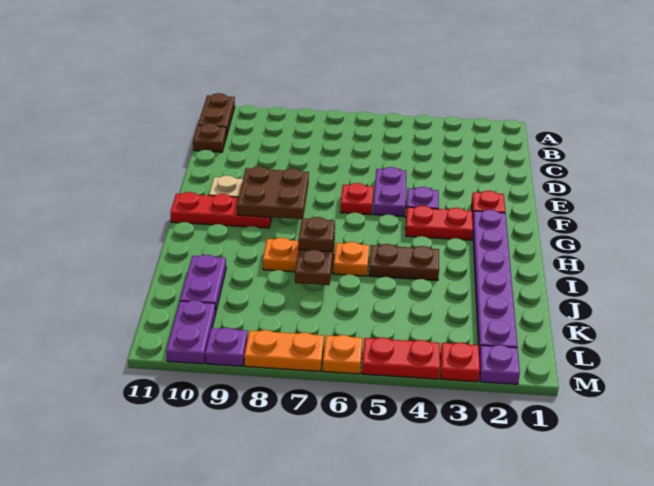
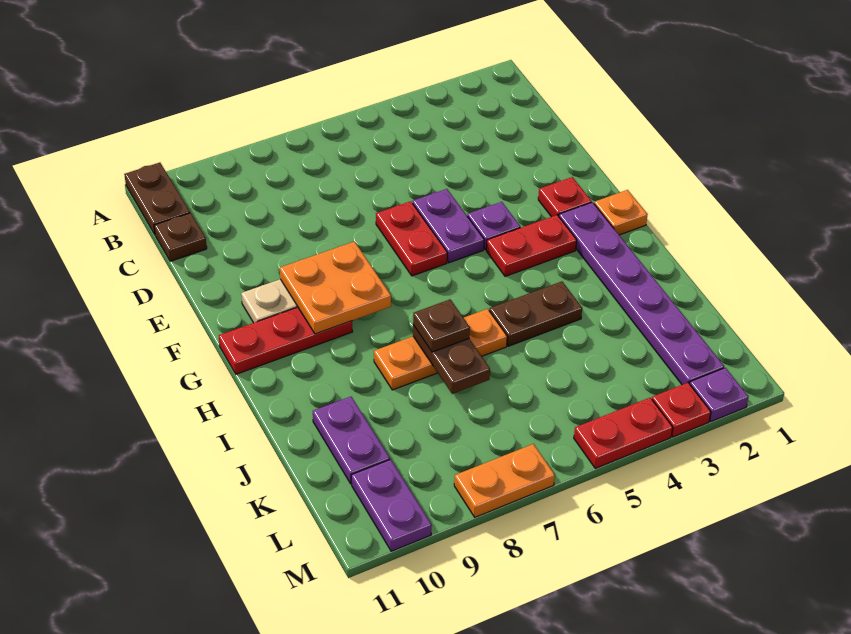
red 1x1 plate [340,183,373,215] -> red 1x2 plate [376,201,447,276]
brown 2x2 plate [237,167,309,219] -> orange 2x2 plate [280,242,391,334]
orange 1x1 plate [323,335,362,374] -> orange 1x1 plate moved to [594,190,648,235]
purple 1x1 plate [205,328,248,366] -> none

